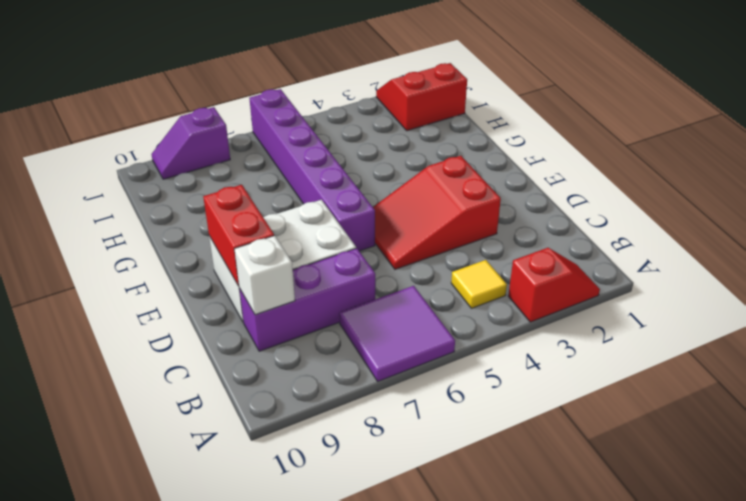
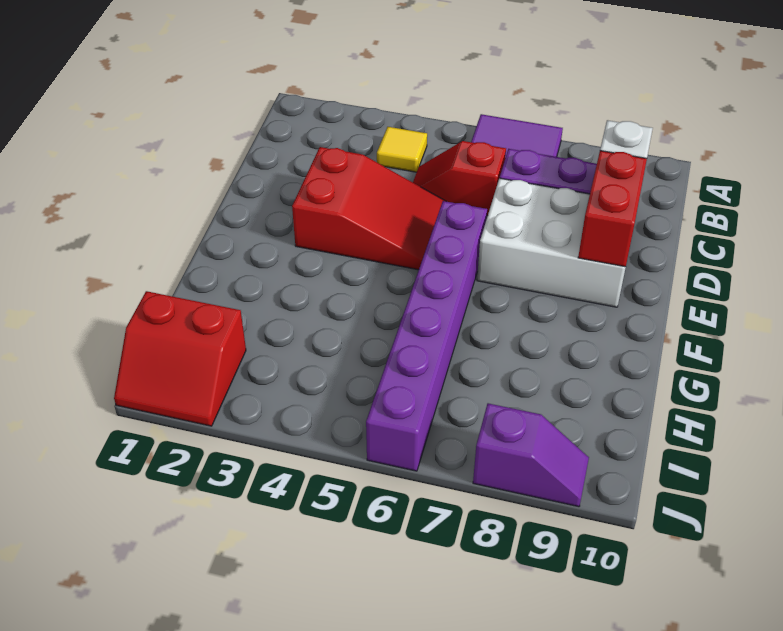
red 1x2 slope [508,248,600,322] -> red 1x2 slope moved to [413,141,506,216]

